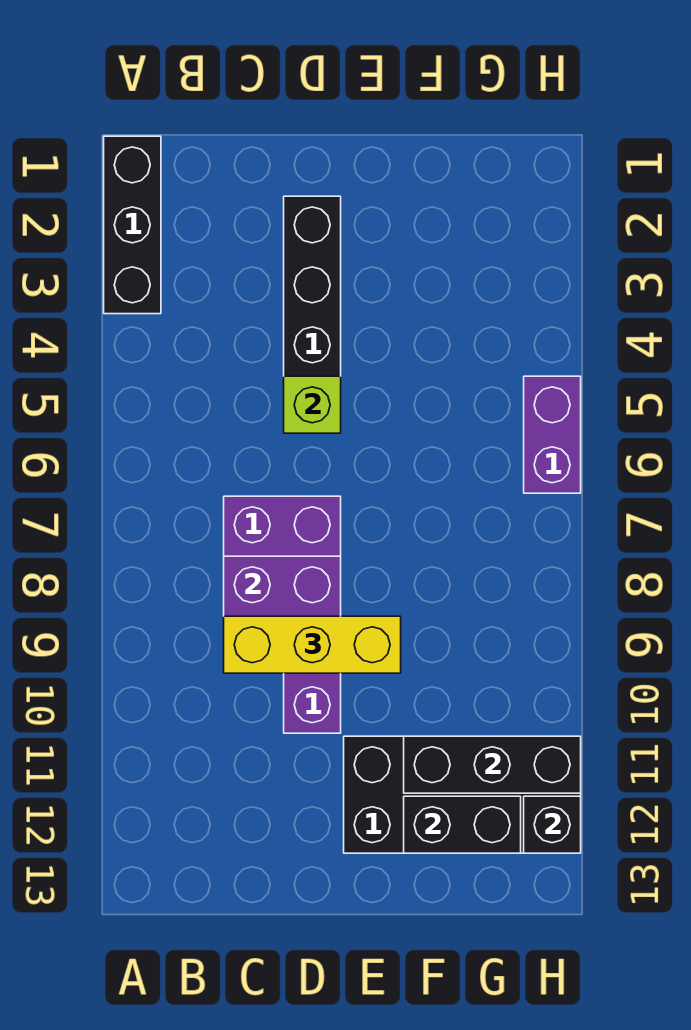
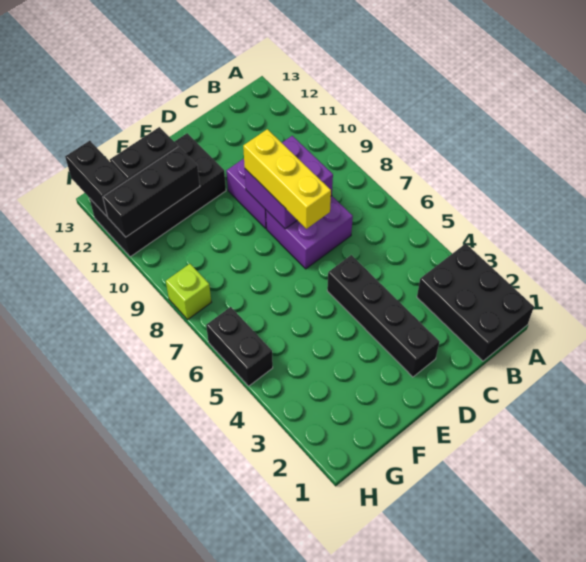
black 1x3 brick [104,136,161,314] -> black 2x3 brick [417,243,534,361]
yellow 1x3 brick [224,616,401,673] -> yellow 1x3 brick turned to [243,129,331,229]
lime 1x1 brick [284,376,341,433] -> lime 1x1 brick moved to [166,264,211,319]
purple 1x2 brick [524,376,581,493] -> black 1x2 brick [206,307,273,386]
black 1x1 brick [524,796,581,853] -> black 1x2 brick [65,141,127,216]

